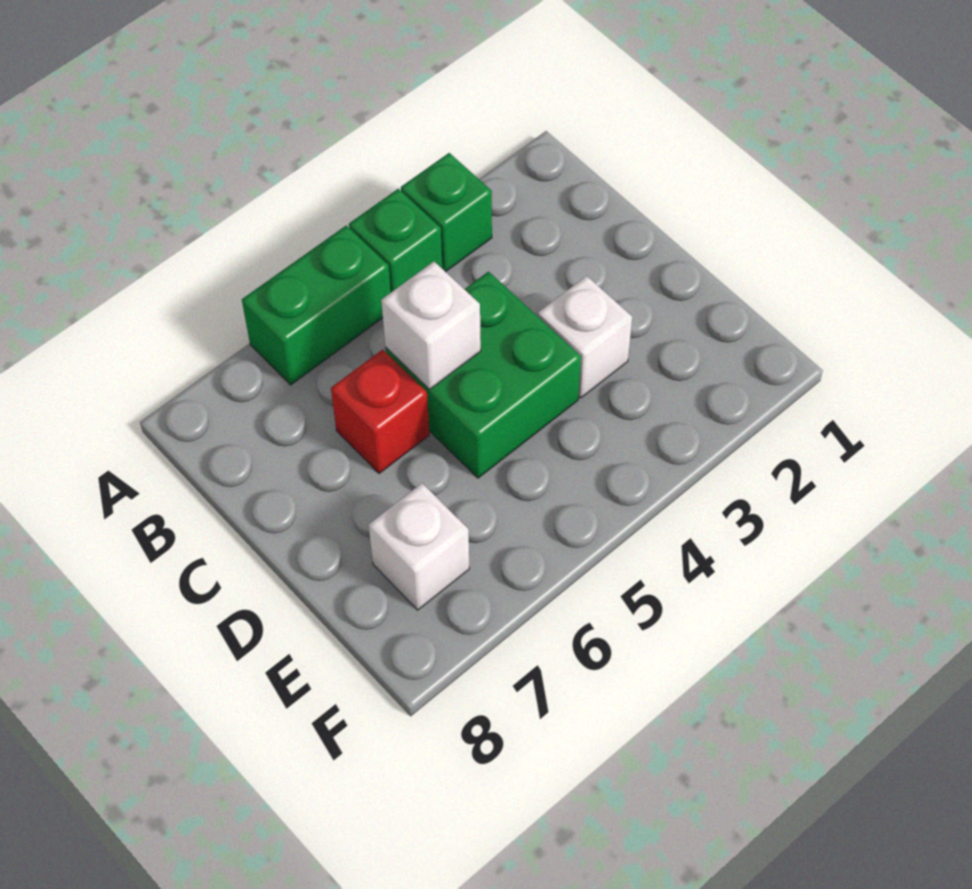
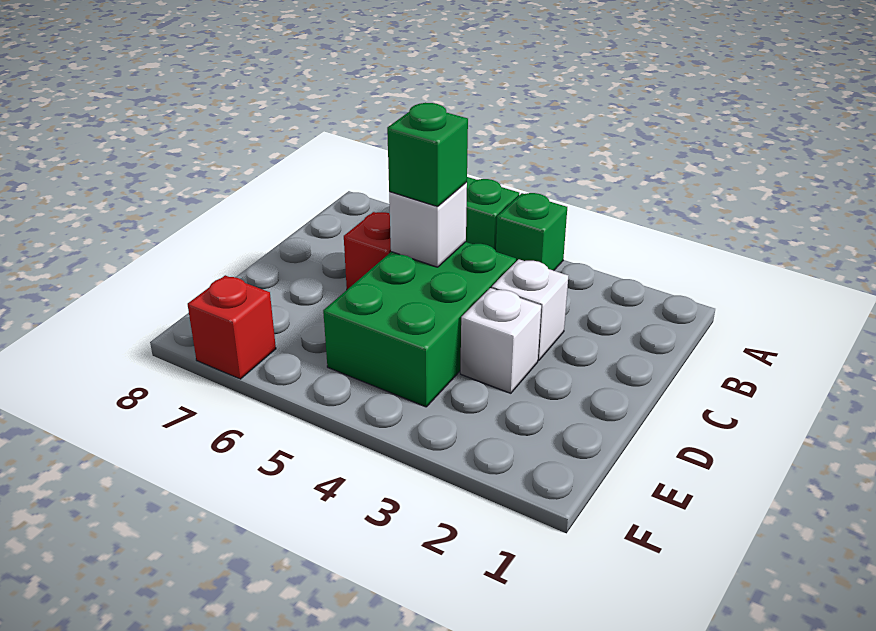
green 1x1 brick [401,153,492,272] -> green 1x1 brick moved to [387,103,468,207]
green 2x2 brick [385,272,581,478] -> green 2x3 brick [323,242,516,407]
white 1x1 brick [369,483,469,610] -> white 1x1 brick moved to [492,259,568,361]
none -> red 1x1 brick [188,275,276,379]

